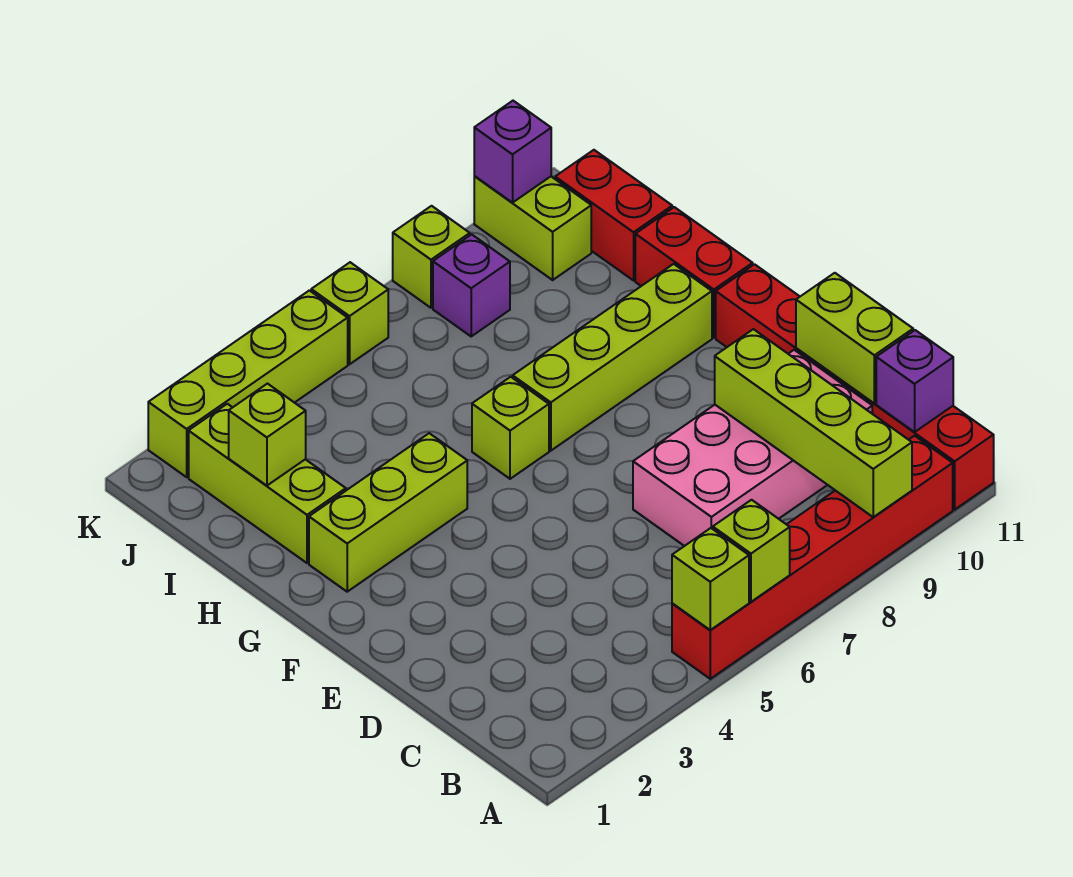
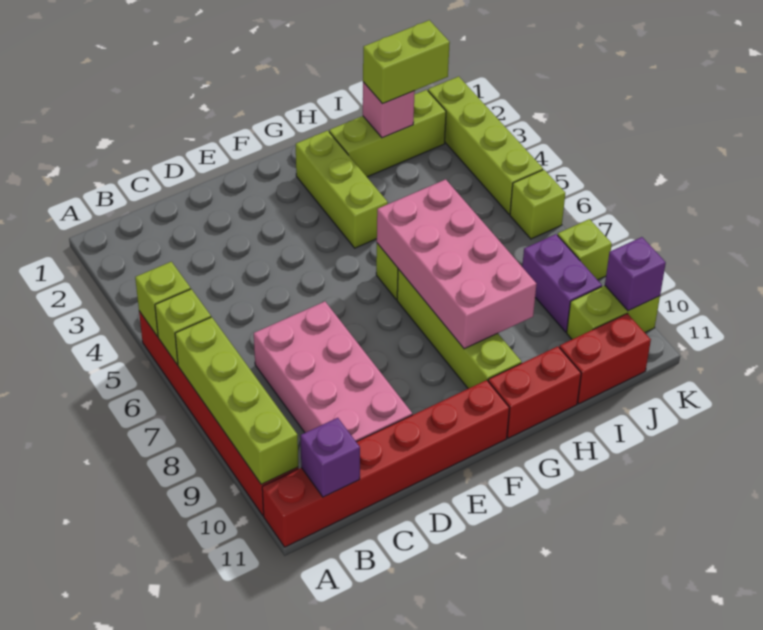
lime 1x4 brick [715,329,912,517] -> lime 1x4 brick turned to [175,317,298,484]
lime 1x2 brick [796,273,913,403] -> lime 1x2 brick moved to [363,20,450,104]
none -> pink 2x4 brick [377,179,536,349]
lime 1x1 brick [229,384,306,486] -> pink 1x1 brick [363,82,415,138]
purple 1x1 brick [433,234,510,336] -> purple 1x2 brick [522,234,602,332]

